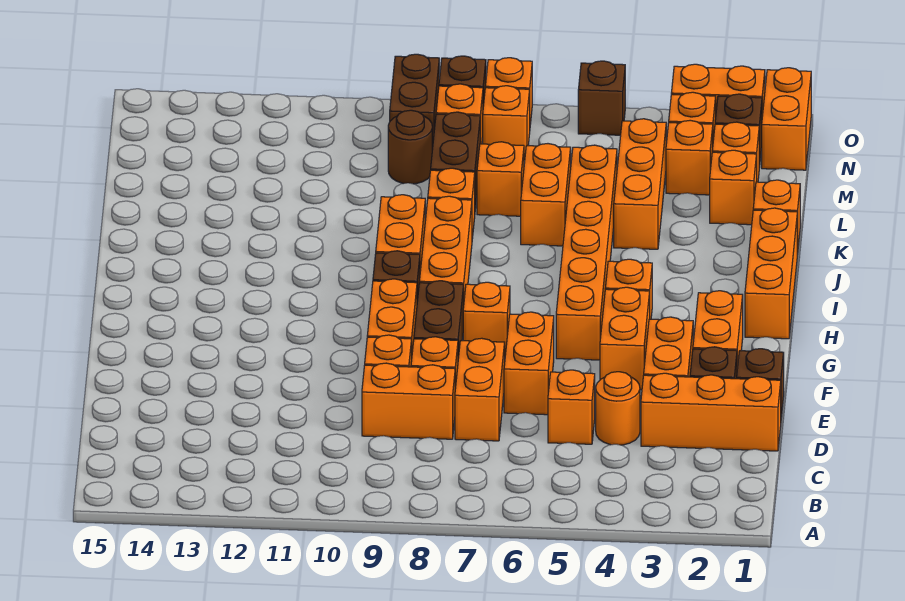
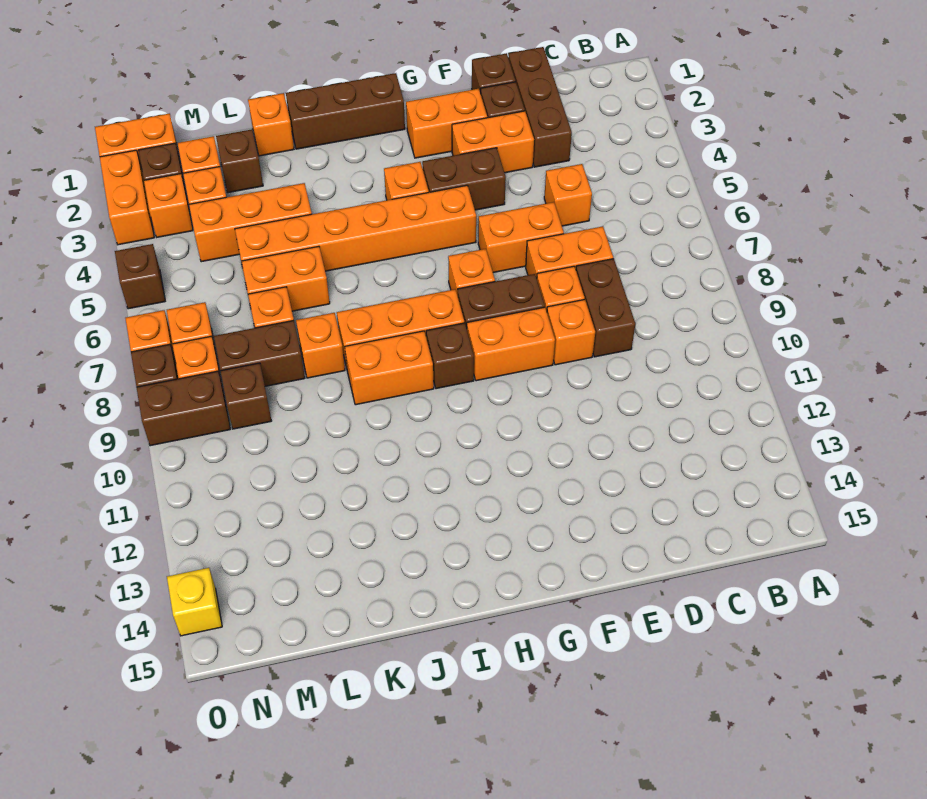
orange 1x3 brick [641,373,781,451] -> brown 1x3 brick [508,47,572,167]
orange 1x1 round brick [596,372,640,445] -> none
orange 1x2 brick [362,363,455,439] -> brown 1x2 brick [576,259,636,357]
orange 1x2 brick [600,287,650,390] -> brown 1x2 brick [422,148,506,210]
orange 1x3 brick [745,208,797,339] -> brown 1x3 brick [286,73,405,149]
orange 1x1 brick [710,150,757,225] -> brown 1x1 brick [216,129,263,193]
brown 1x1 round brick [388,110,432,184] -> brown 1x1 brick [221,363,271,429]
none -> yellow 1x1 brick [167,568,222,636]

